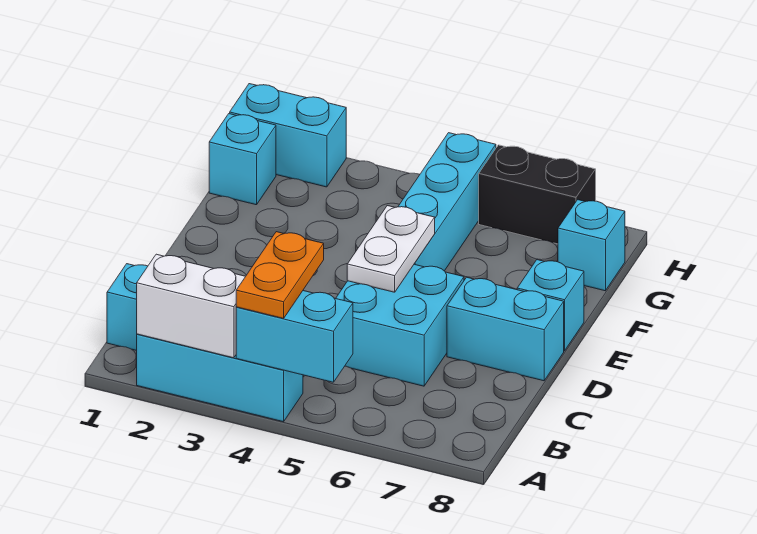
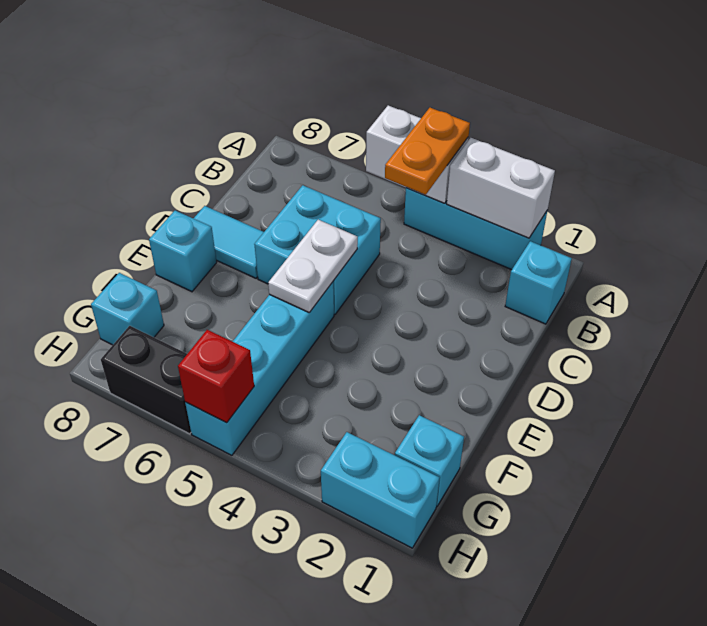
cyan 1x2 brick [236,291,353,382] -> white 1x2 brick [366,105,468,203]
cyan 1x2 brick [447,277,564,381] -> cyan 1x2 tile [194,206,264,278]
none -> red 1x1 brick [178,330,254,423]

